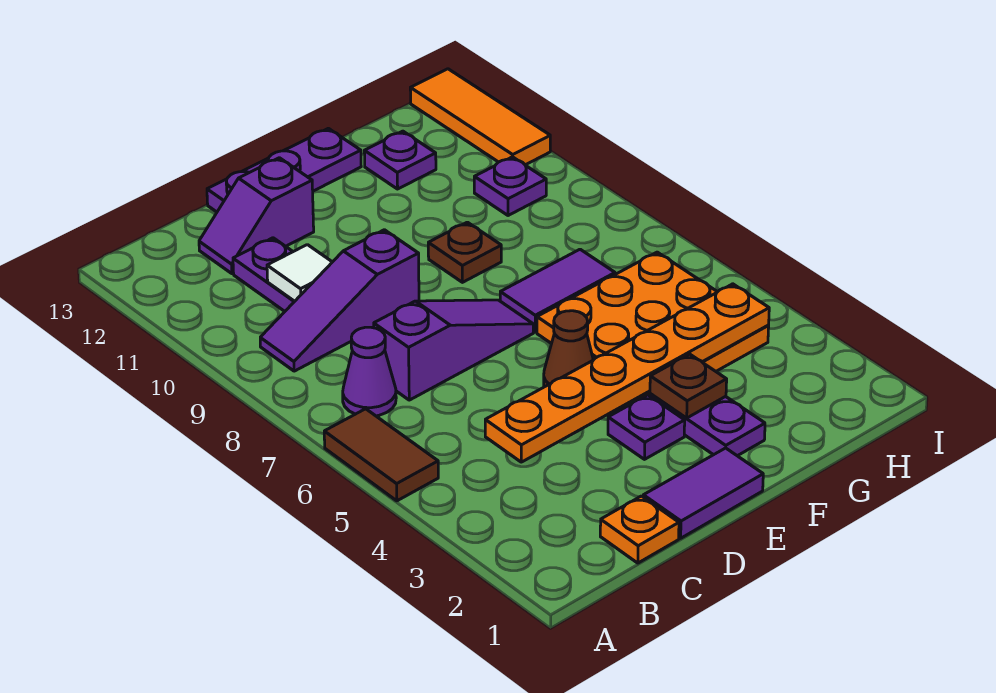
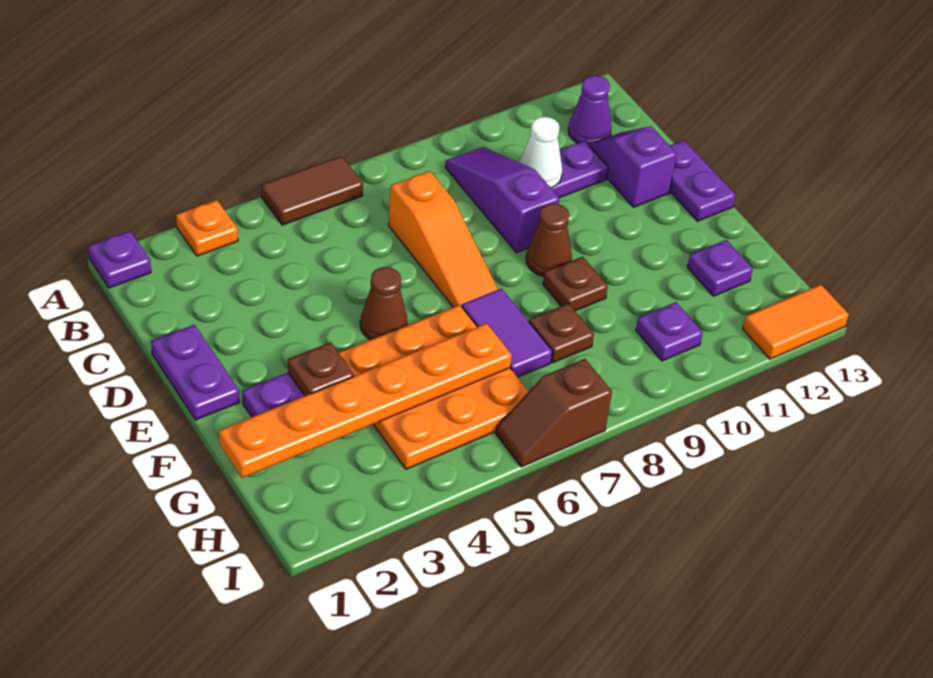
purple 1x1 cone [343,327,396,416] -> purple 1x1 cone moved to [568,76,612,144]
orange 1x1 plate [600,496,679,563] -> orange 1x1 plate moved to [176,200,238,256]
orange 1x6 plate [485,284,769,462] -> orange 1x6 plate turned to [219,324,512,478]
purple 1x3 slope [374,300,533,400] -> orange 1x3 slope [389,171,498,307]
white 1x1 tile [267,245,332,301] -> white 1x1 cone [520,117,562,188]
purple 1x2 tile [643,448,763,538] -> purple 1x2 plate [151,325,239,420]
purple 1x3 plate [207,128,361,212] -> purple 1x2 plate [670,140,735,221]
purple 1x1 plate [608,395,685,459] -> purple 1x1 plate moved to [88,231,151,288]
none -> brown 1x1 cone [526,203,572,276]
none -> brown 1x1 plate [529,304,594,363]
none -> brown 1x2 slope [496,359,612,467]
orange 1x3 tile [410,69,550,165] -> orange 1x2 tile [743,285,849,359]

